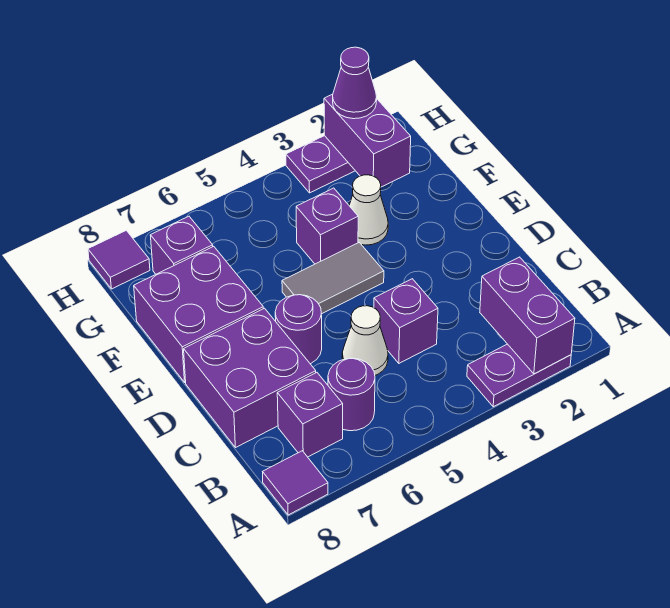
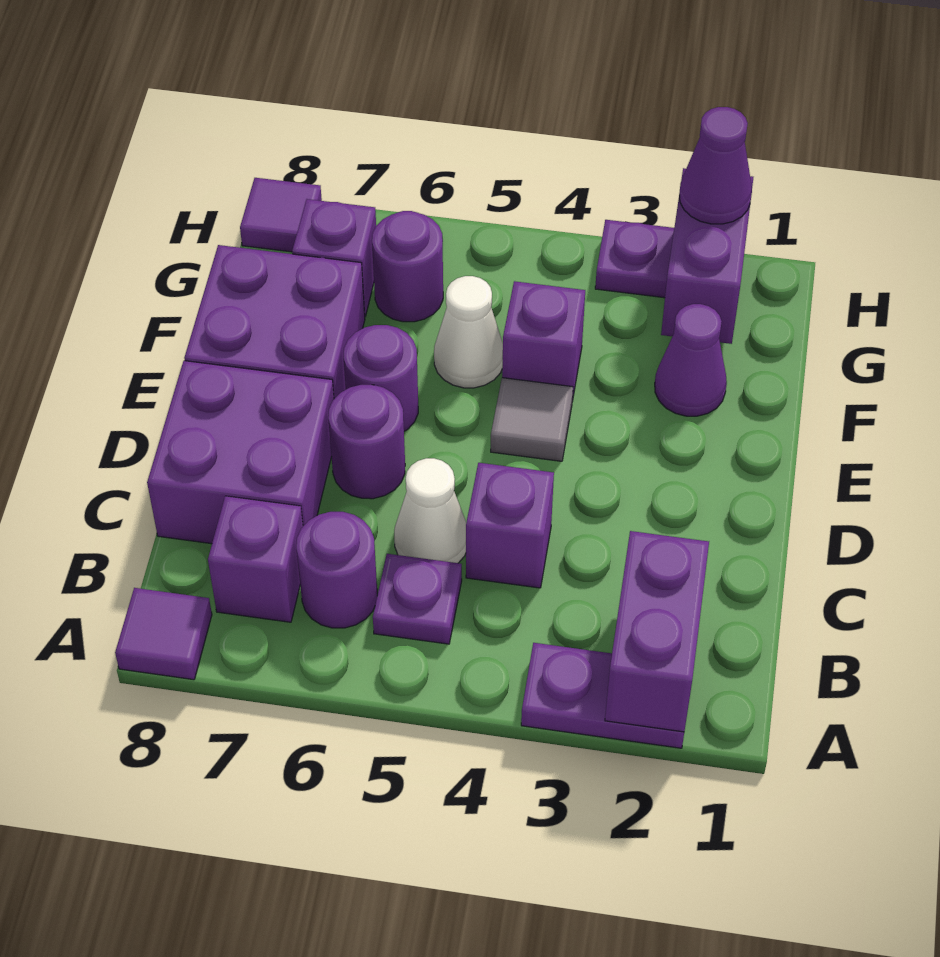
none -> purple 1x1 plate [373,554,462,644]
grey 1x2 tile [282,243,384,314] -> grey 1x1 tile [491,378,573,461]
none -> purple 1x1 round brick [344,325,418,431]
none -> purple 1x1 cone [655,304,727,416]
white 1x1 cone [349,175,388,245] -> white 1x1 cone moved to [434,276,503,388]
none -> purple 1x1 round brick [372,211,443,322]

